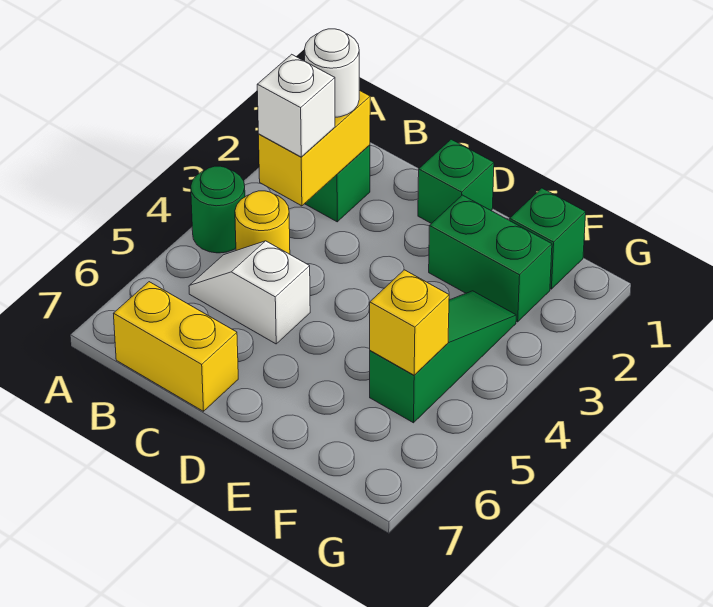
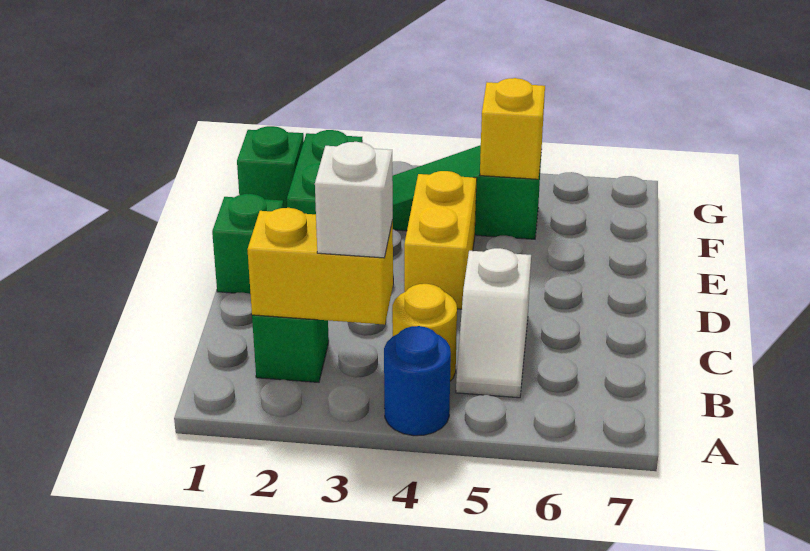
green 1x1 round brick [191,166,245,253] -> blue 1x1 round brick [384,326,451,436]
white 1x1 round brick [305,29,359,117] -> none
yellow 1x2 brick [114,282,238,411] -> yellow 1x2 brick moved to [404,171,477,309]

